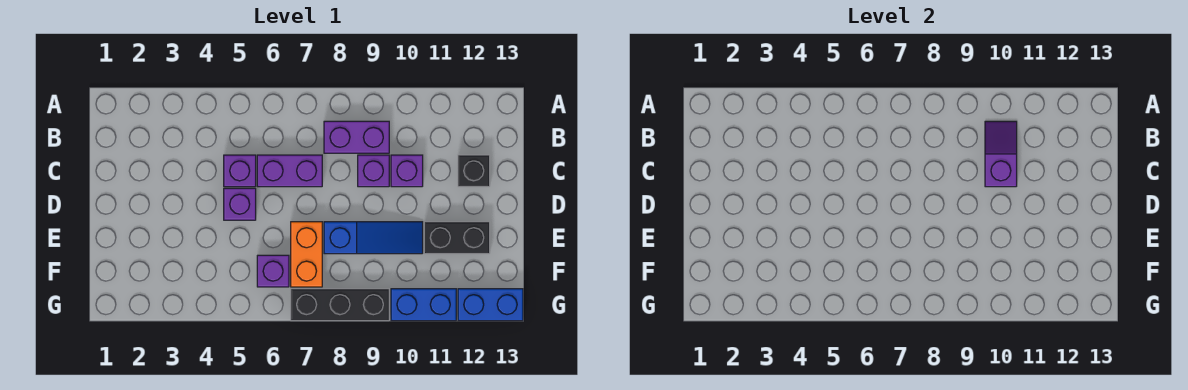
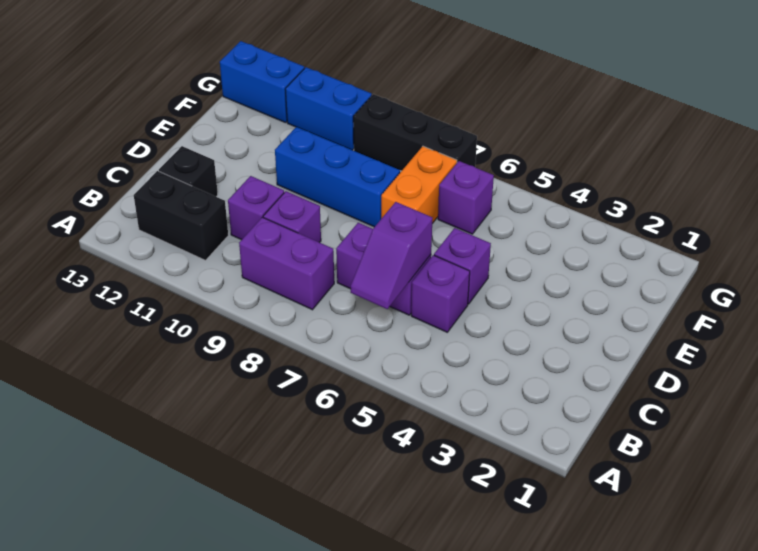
purple 1x2 slope [985,121,1017,187] -> purple 1x2 slope moved to [351,202,432,309]
blue 1x3 slope [324,222,423,254] -> blue 1x3 brick [275,127,400,227]
black 1x2 brick [424,222,490,254] -> black 1x2 brick moved to [134,171,228,260]

